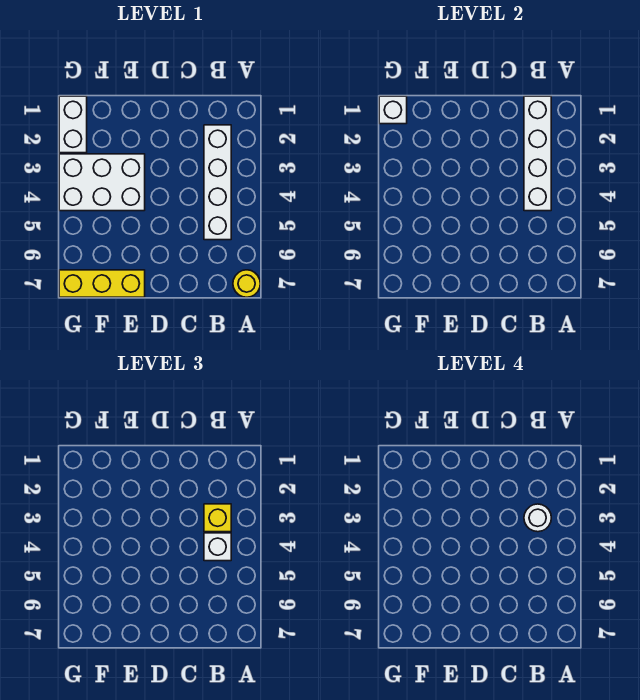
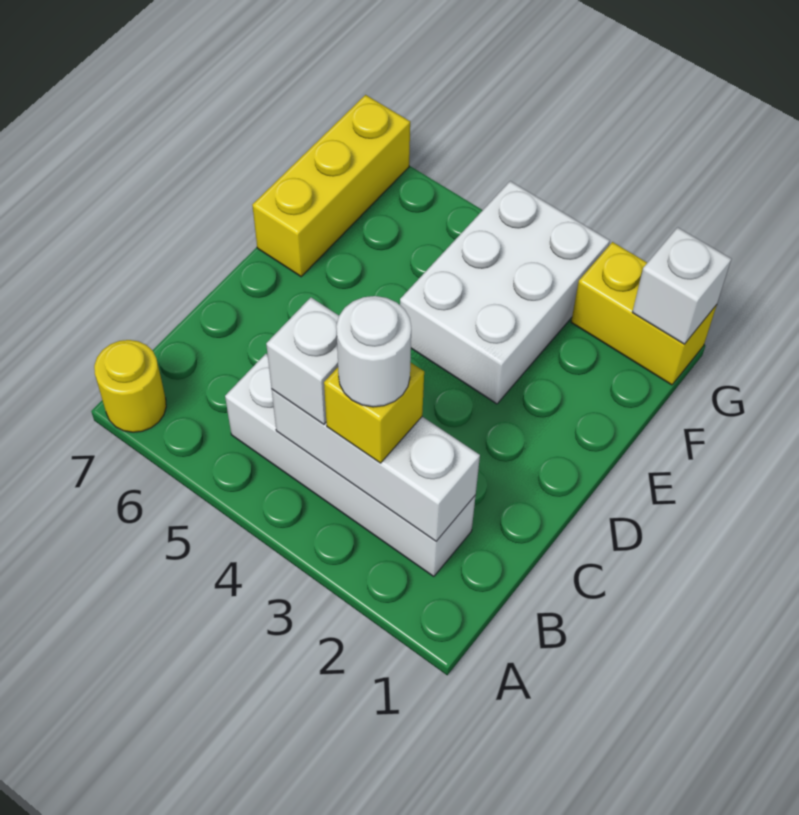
white 1x4 brick [524,96,551,211] -> white 1x3 brick [272,390,480,541]
white 1x2 brick [59,96,87,153] -> yellow 1x2 brick [571,242,717,385]

